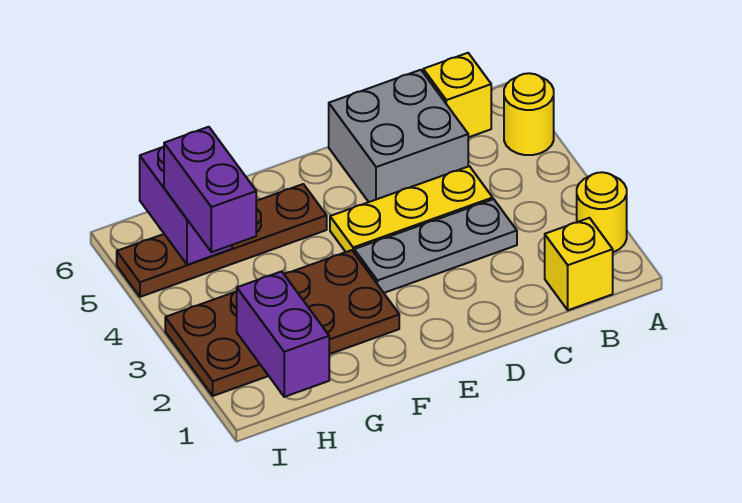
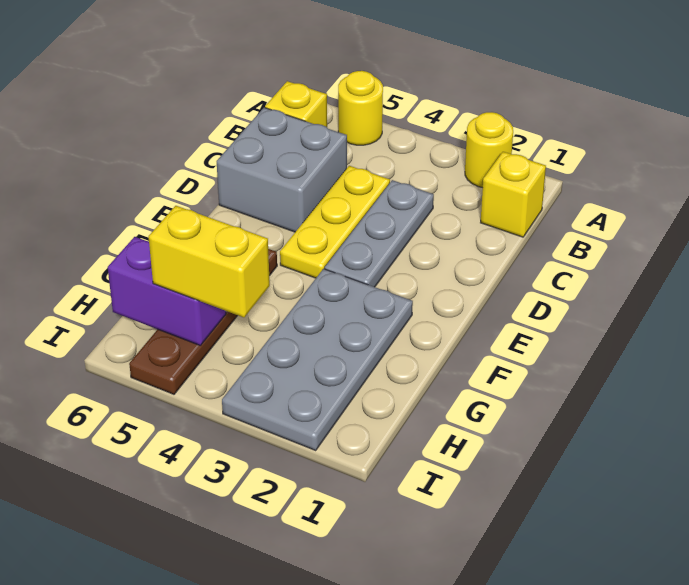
brown 2x4 plate [165,250,399,396] -> grey 2x4 plate [222,269,413,450]
purple 1x2 brick [237,271,329,397] -> none
purple 1x2 brick [164,127,256,252] -> yellow 1x2 brick [149,206,270,317]

